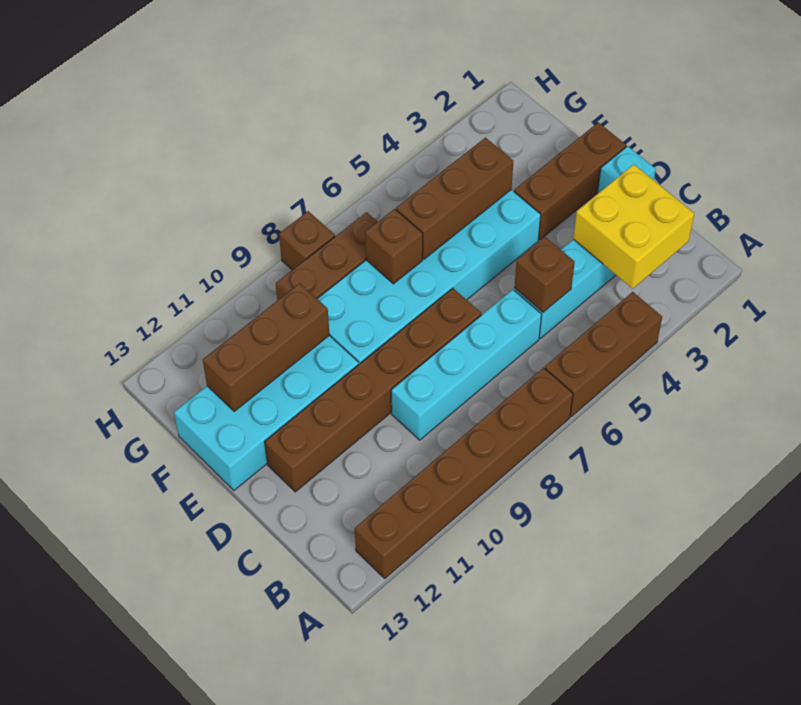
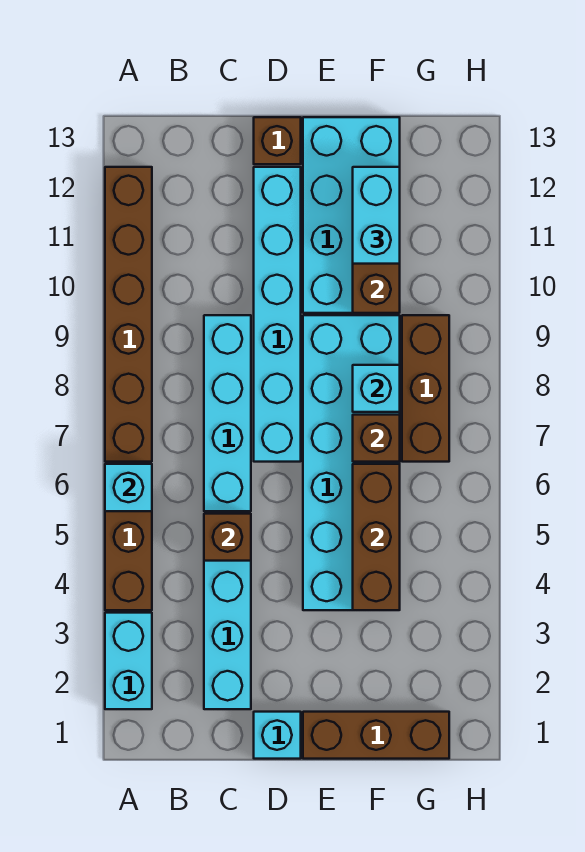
none -> cyan 1x2 brick [105,613,152,709]
none -> cyan 1x1 brick [105,464,152,511]
yellow 2x2 brick [573,164,694,289] -> none
brown 1x6 brick [265,288,481,492] -> cyan 1x6 brick [254,167,301,462]
brown 1x3 brick [514,122,626,240] -> brown 1x3 brick turned to [303,712,449,759]
none -> cyan 1x1 brick [353,365,400,412]
none -> cyan 1x2 brick [353,167,400,264]
brown 1x1 brick [279,211,335,270] -> brown 1x1 brick moved to [254,117,301,164]

